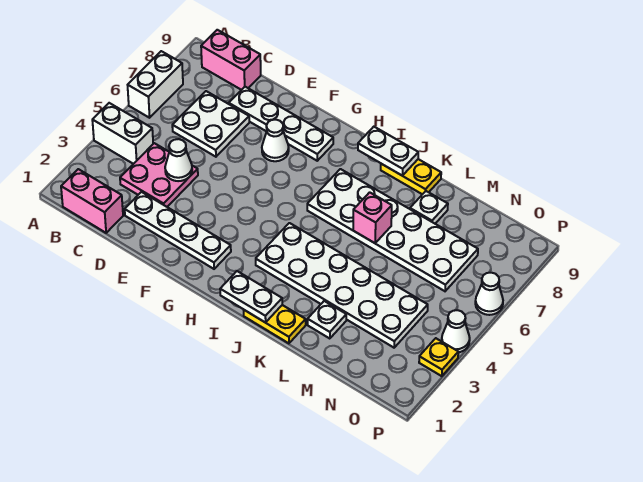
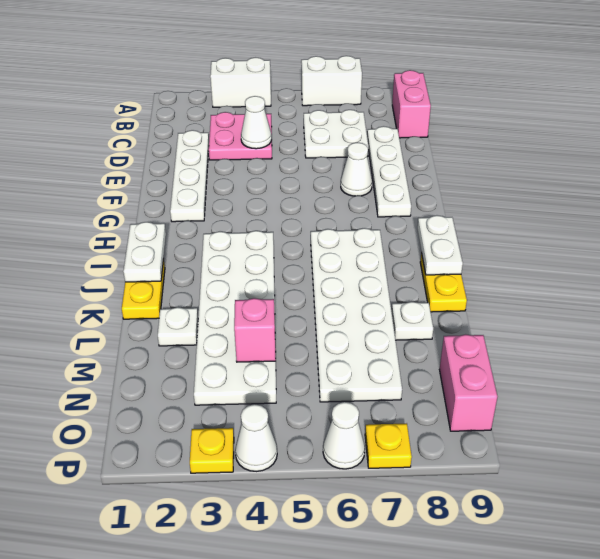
white 1x2 brick [92,103,153,164] -> white 1x2 brick turned to [210,58,271,107]
pink 1x2 brick [61,169,123,233] -> pink 1x2 brick moved to [440,334,497,431]
pink 1x1 brick [353,192,392,243] -> pink 1x1 brick moved to [234,298,276,362]
none -> yellow 1x1 plate [365,423,412,468]

